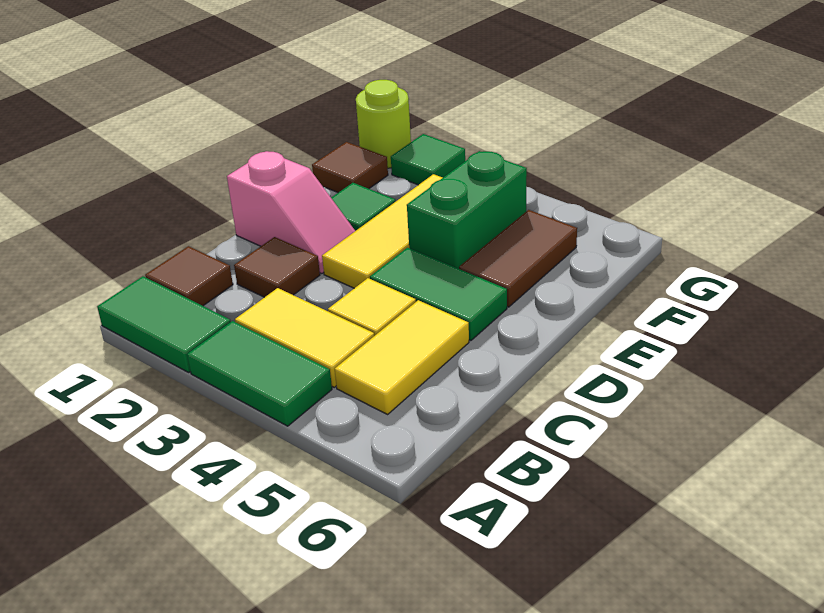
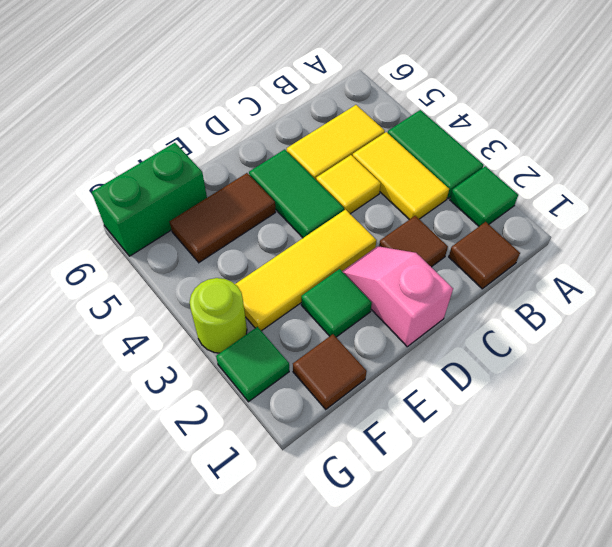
green 1x2 tile [97,276,231,372] -> green 1x1 tile [450,166,518,226]
green 1x2 brick [407,151,527,269] -> green 1x2 brick moved to [92,143,207,256]
lime 1x1 round brick [356,80,411,168] -> lime 1x1 round brick moved to [190,278,247,353]

